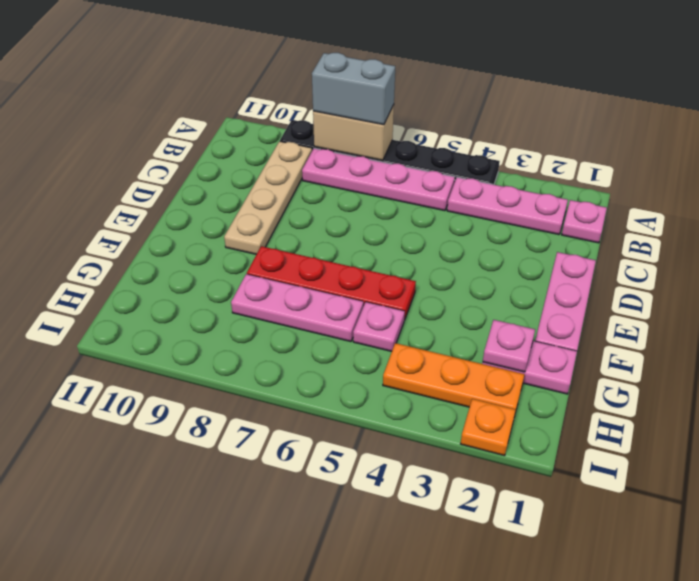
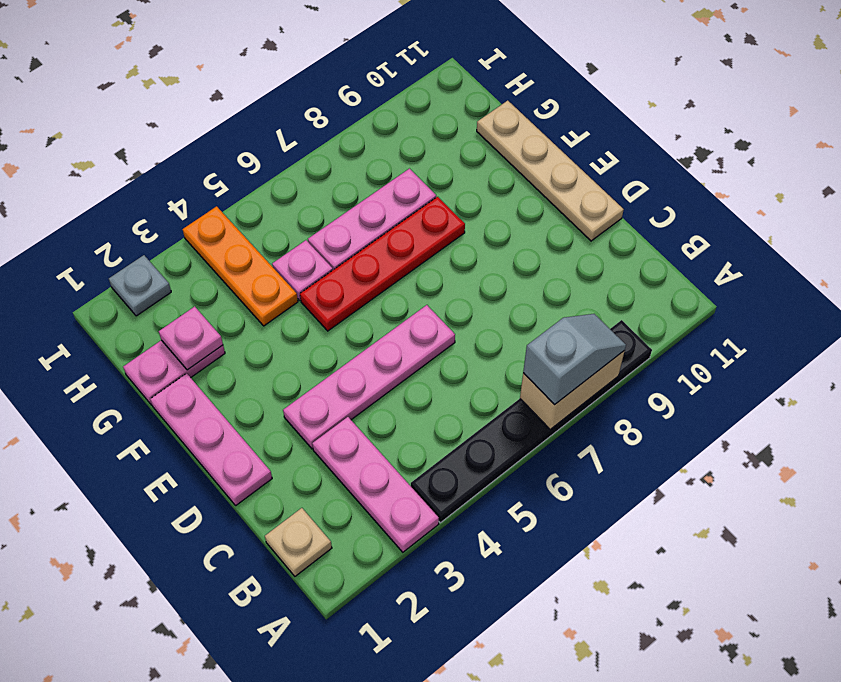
grey 1x2 brick [312,53,395,125] -> grey 1x2 slope [523,314,626,405]
pink 1x1 plate [562,200,607,243] -> tan 1x1 plate [265,508,332,576]
pink 1x3 plate [447,177,568,235] -> pink 1x3 plate turned to [312,417,439,552]
pink 1x4 plate [302,148,455,211] -> pink 1x4 plate moved to [283,305,455,449]
tan 1x4 plate [224,141,312,254] -> tan 1x4 plate moved to [477,101,624,241]
orange 1x3 plate [383,343,525,412] -> orange 1x3 plate turned to [183,206,298,326]
orange 1x1 plate [461,399,516,456] -> grey 1x1 plate [109,255,171,316]

